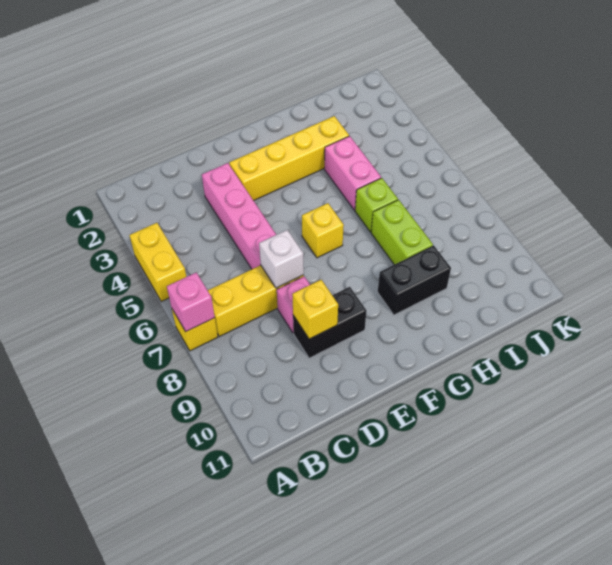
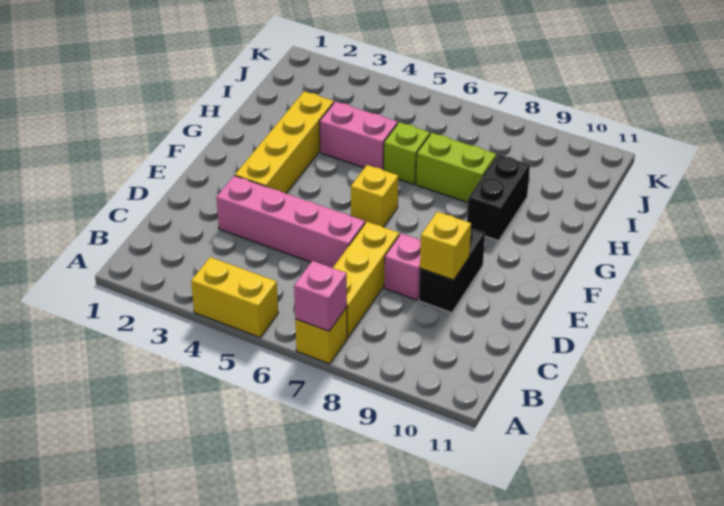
white 1x1 brick [259,230,304,288] -> none

